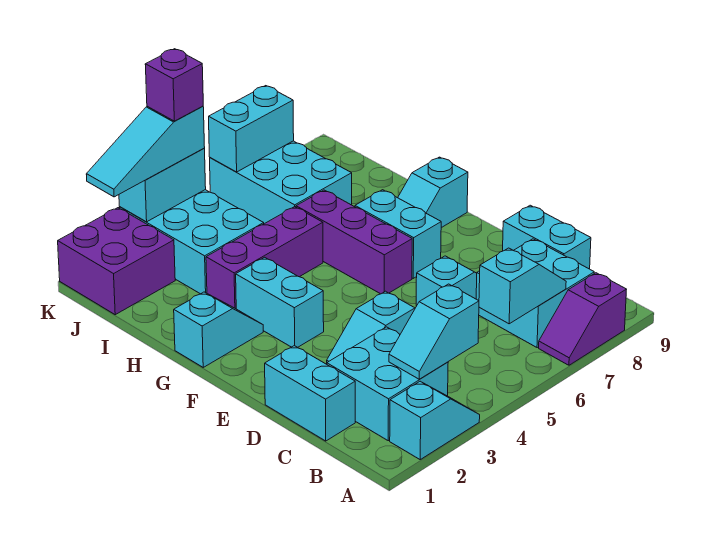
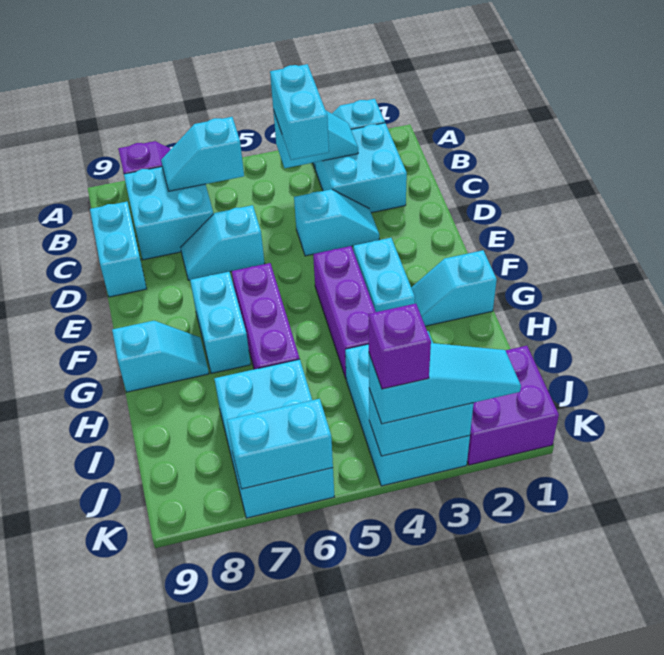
cyan 1x2 brick [265,346,355,441] -> cyan 1x2 brick moved to [270,64,329,160]
purple 1x3 brick [206,207,323,309] -> purple 1x3 brick turned to [313,246,376,378]

